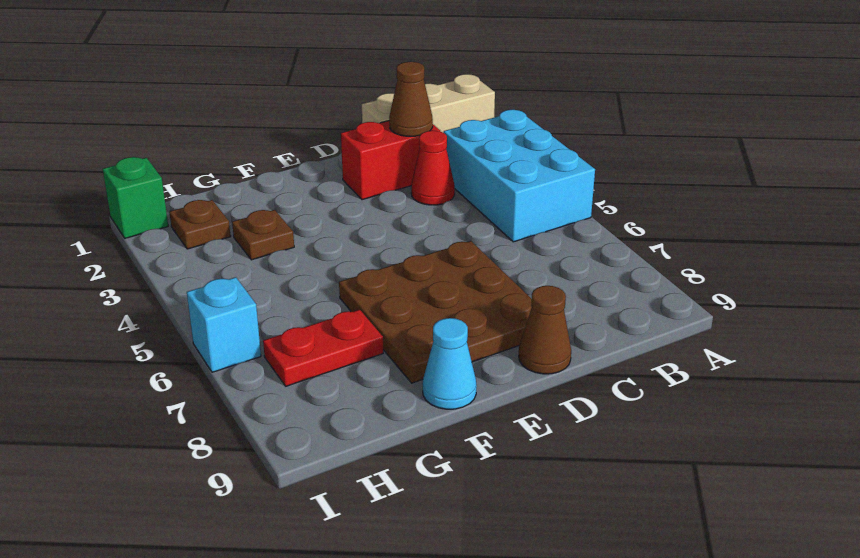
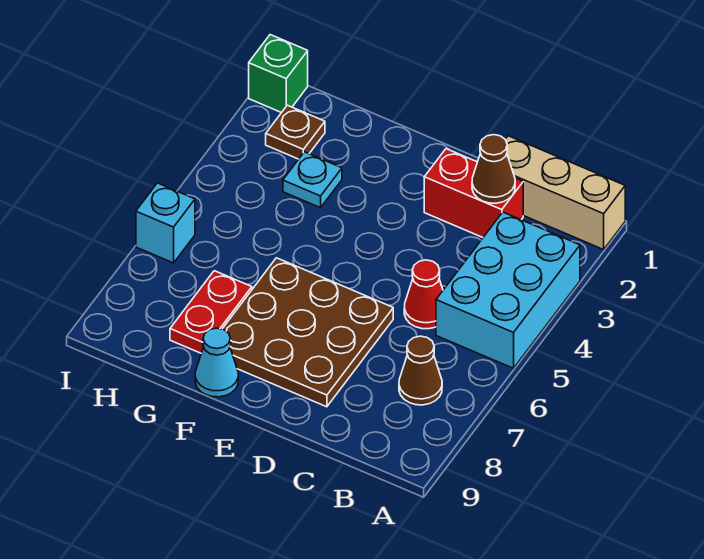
red 1x1 cone [411,131,455,205] -> red 1x1 cone moved to [404,260,443,329]
brown 1x1 cone [519,286,571,374] -> brown 1x1 cone moved to [399,336,442,405]
brown 1x1 plate [232,210,294,260] -> cyan 1x1 plate [283,152,342,208]
red 1x2 plate [263,310,383,386] -> red 1x2 plate turned to [170,271,252,353]

